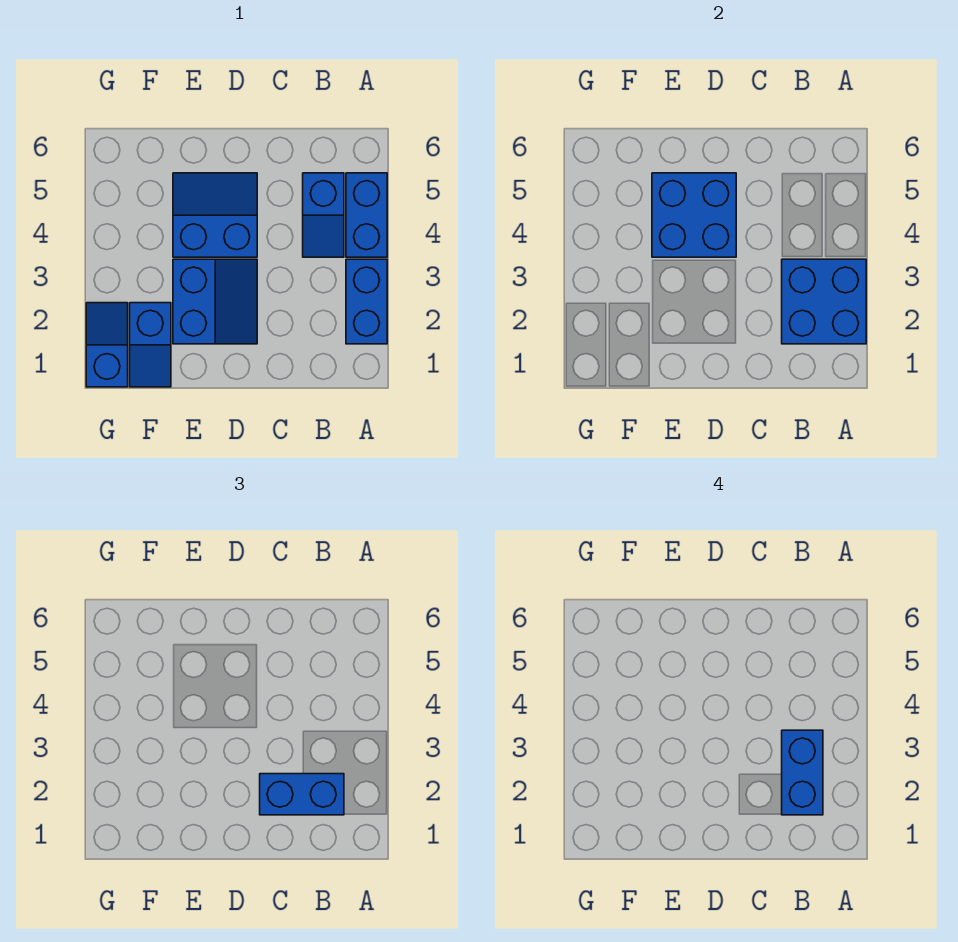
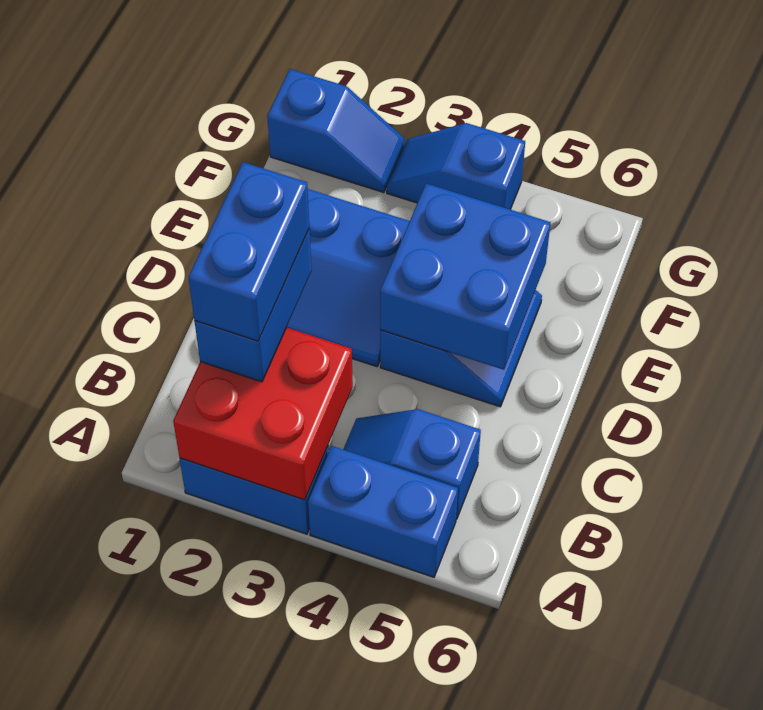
blue 2x2 brick [782,259,866,344] -> red 2x2 brick [173,328,353,500]
blue 1x2 brick [782,730,823,815] -> blue 1x2 brick turned to [188,162,309,341]
blue 1x2 slope [130,303,171,387] -> blue 1x2 slope moved to [387,123,525,210]

